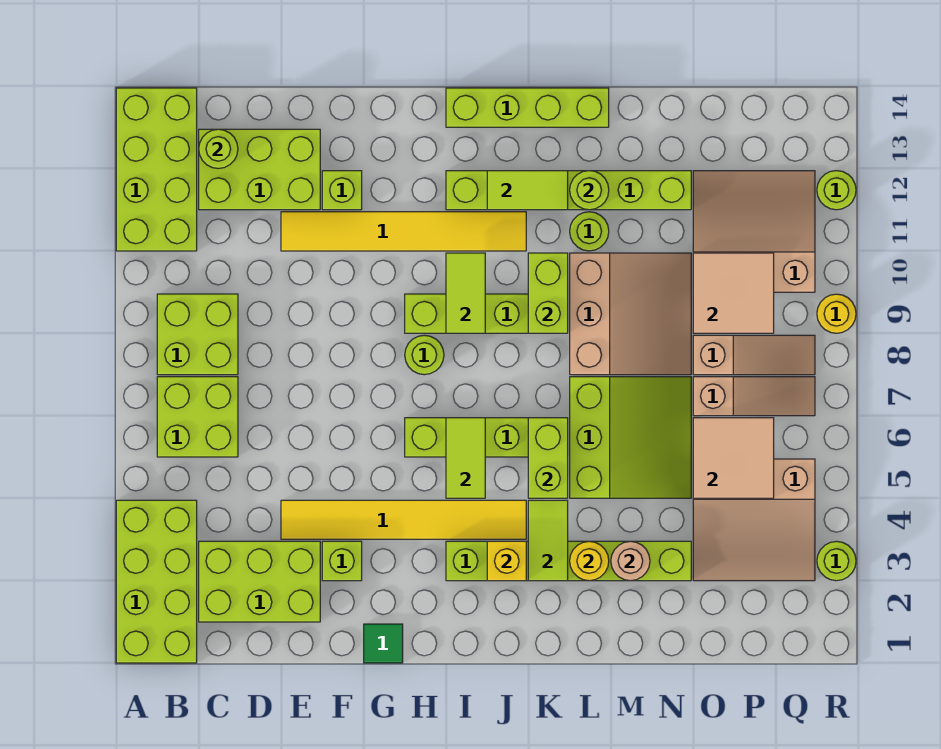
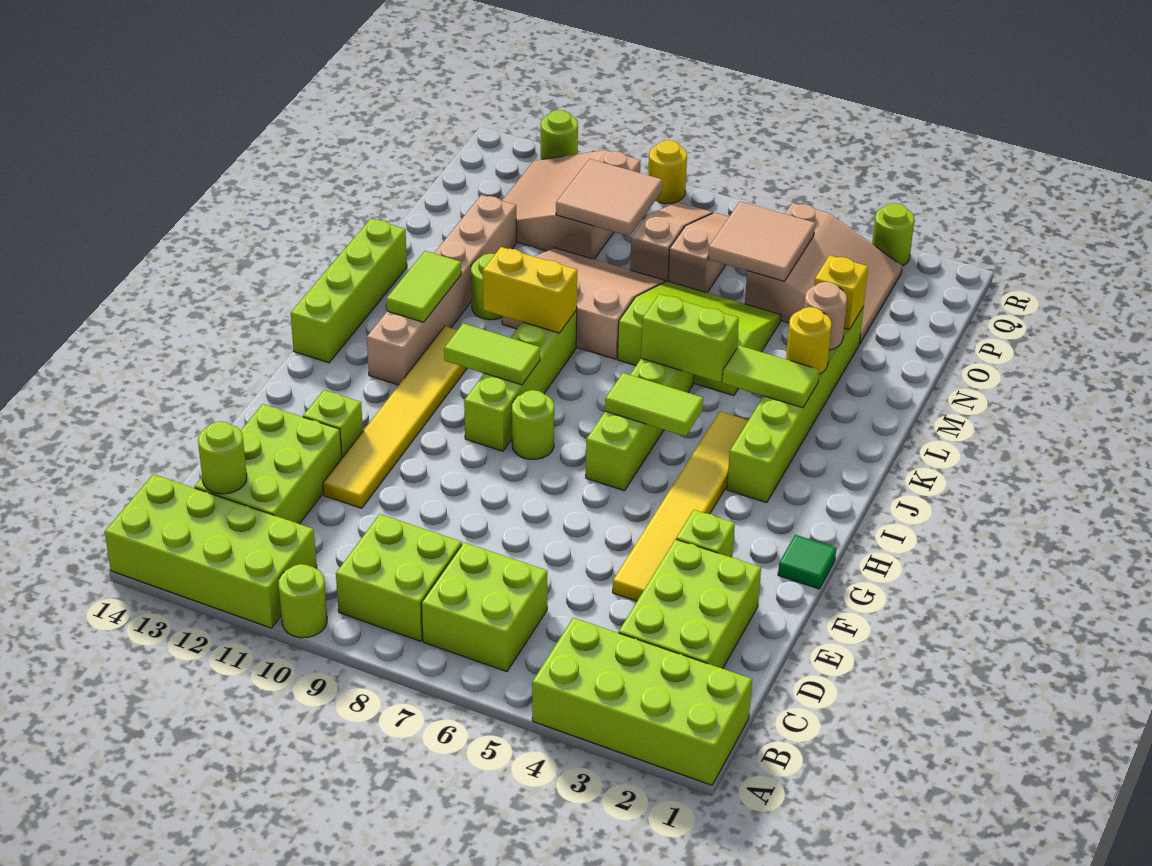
lime 1x6 brick [446,171,691,210] -> tan 1x6 brick [367,195,516,385]
yellow 1x1 brick [487,541,526,581] -> yellow 1x1 brick moved to [814,255,868,330]
lime 1x2 brick [528,253,568,333] -> yellow 1x2 brick [483,247,577,333]
lime 1x1 round brick [570,171,609,210] -> lime 1x1 round brick moved to [279,564,327,638]

